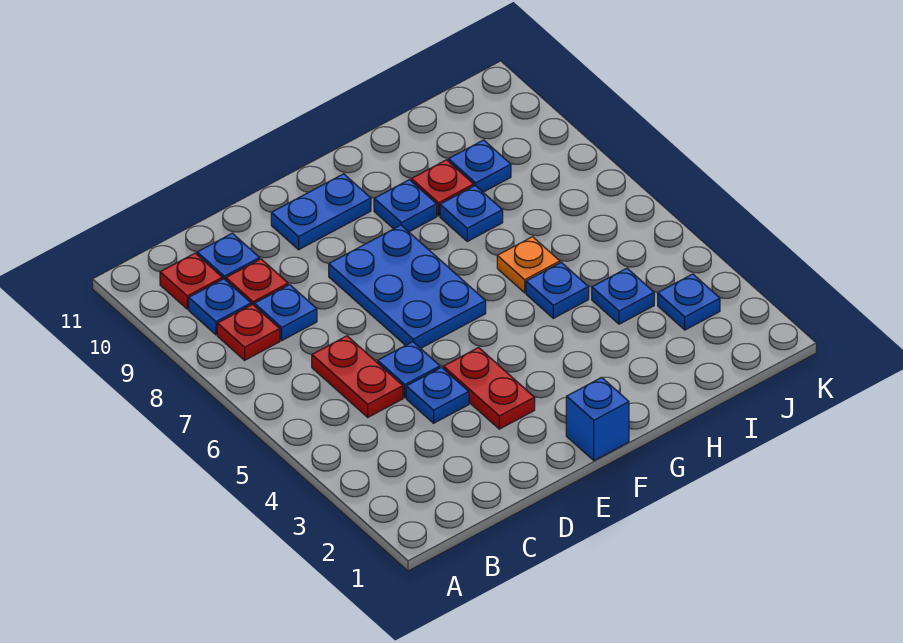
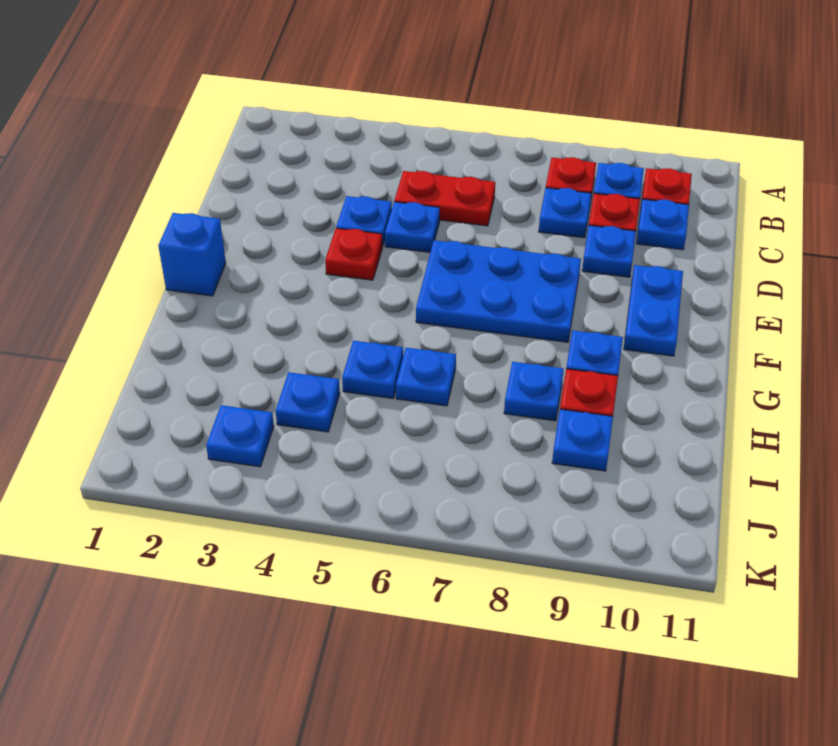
none -> blue 1x1 plate [582,225,636,277]
red 1x2 plate [443,348,535,429] -> red 1x1 plate [325,228,382,280]
orange 1x1 plate [497,237,560,293] -> blue 1x1 plate [396,348,456,406]

